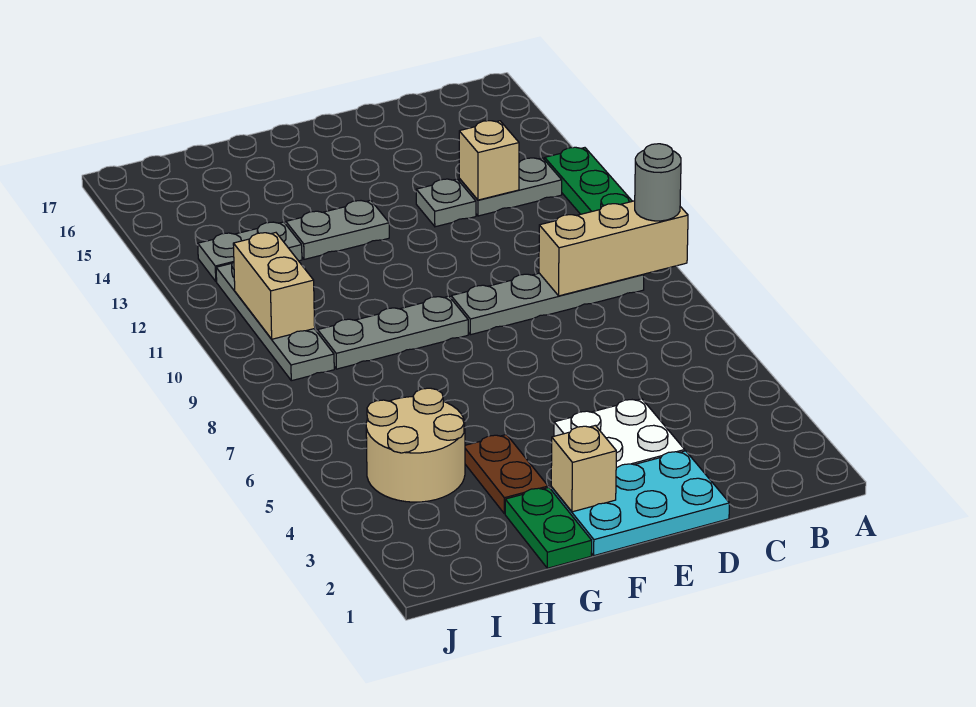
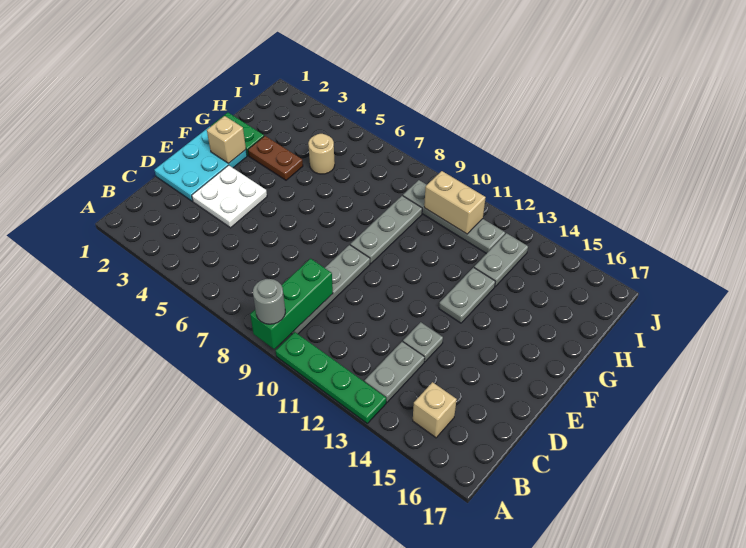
tan 1x3 brick [539,201,688,296] -> green 1x3 brick [250,259,333,349]
tan 1x1 brick [459,121,519,200] -> tan 1x1 brick moved to [413,382,457,438]
tan 2x2 round brick [366,388,465,502] -> tan 1x1 round brick [308,134,335,174]

